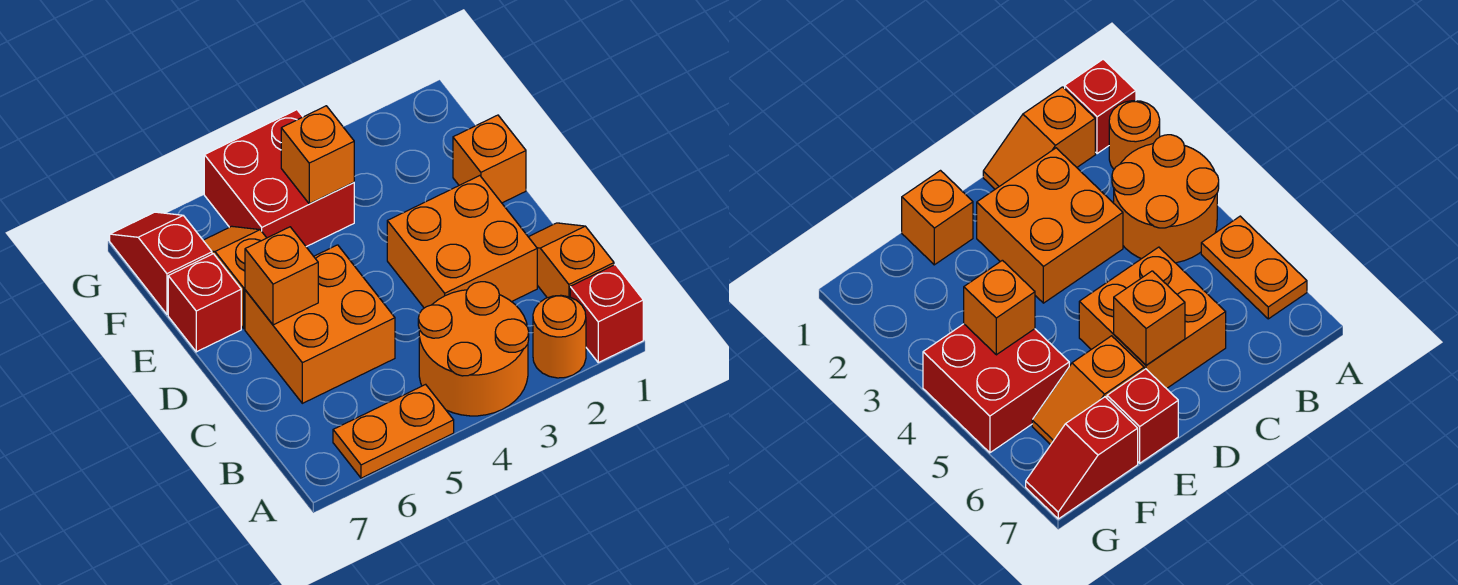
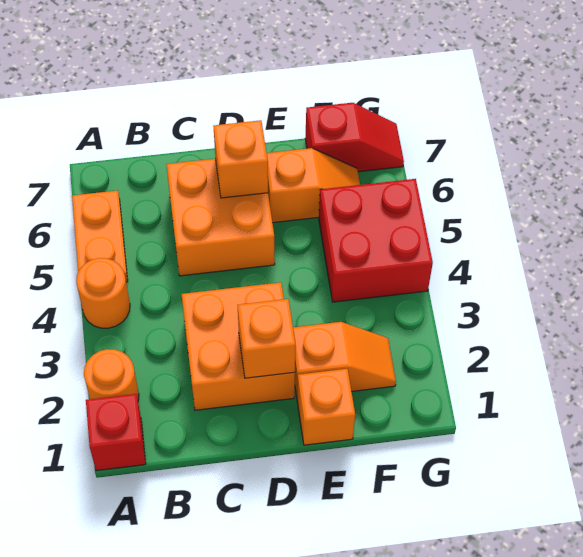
orange 2x2 round brick [418,282,529,416] -> orange 1x1 round brick [76,258,130,328]
orange 1x2 slope [529,223,614,298] -> orange 1x2 slope moved to [293,322,396,396]
red 1x1 brick [168,254,241,352] -> none
orange 1x1 brick [281,106,354,204] -> orange 1x1 brick moved to [238,299,295,378]

